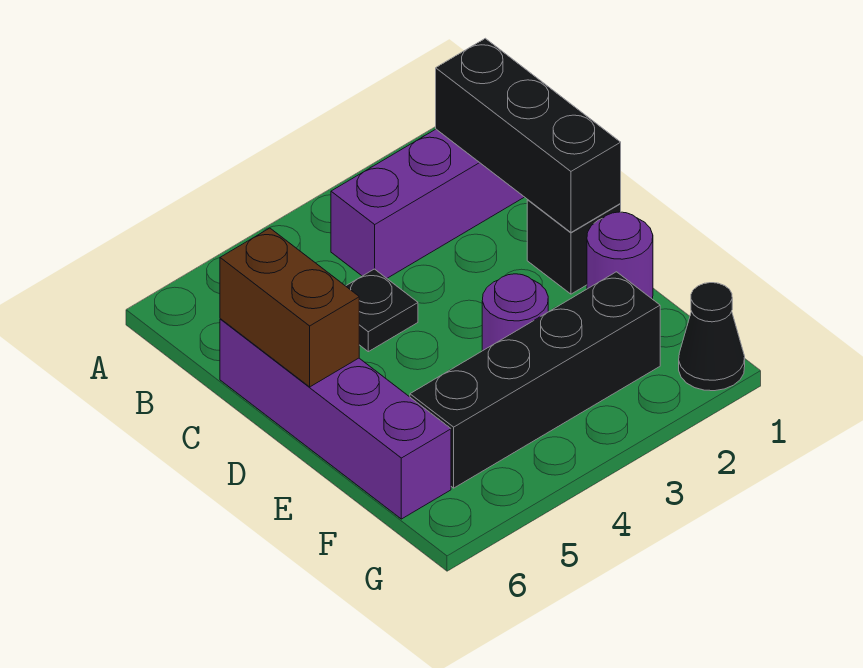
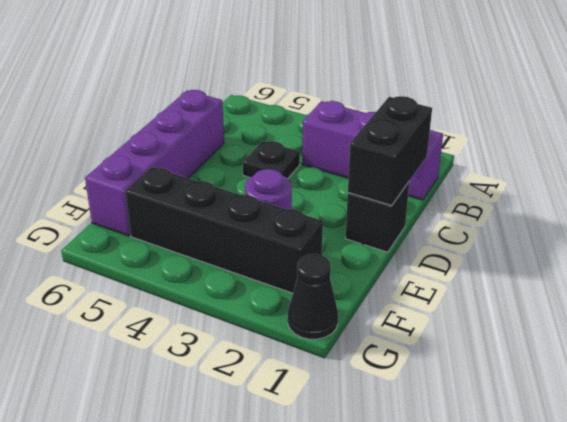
black 1x3 brick [436,38,621,232] -> black 1x2 brick [348,96,432,205]
brown 1x2 brick [220,228,359,387] -> none
purple 1x1 round brick [587,212,653,299] -> none

